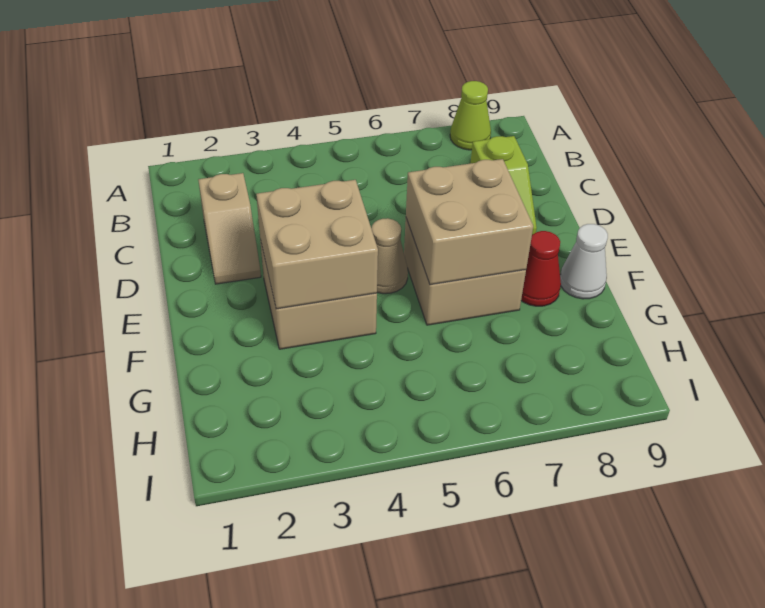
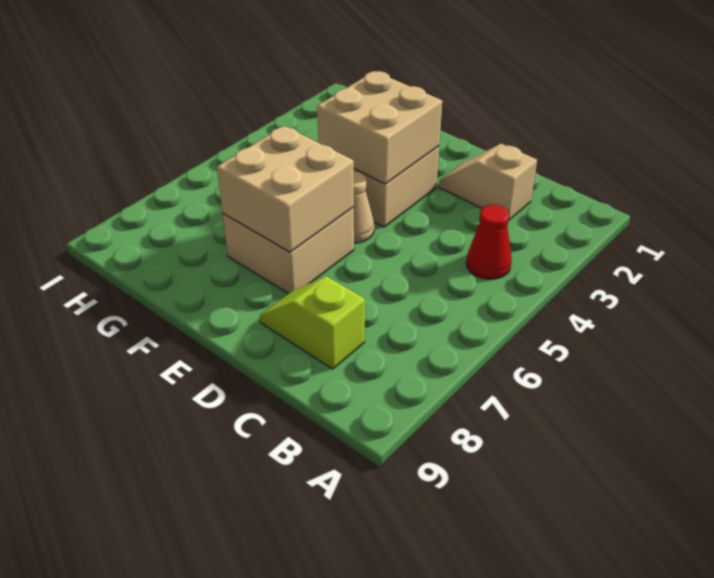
lime 1x1 cone [450,81,491,150] -> none
red 1x1 cone [521,231,561,306] -> red 1x1 cone moved to [466,205,512,279]
white 1x1 cone [560,224,608,299] -> none

